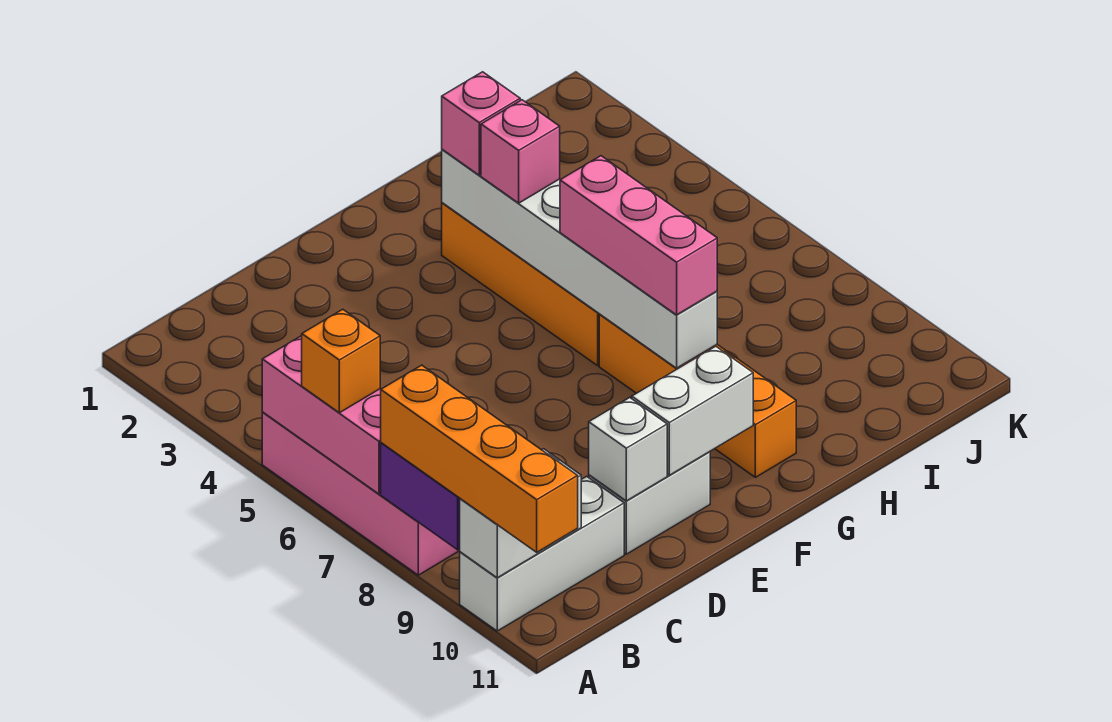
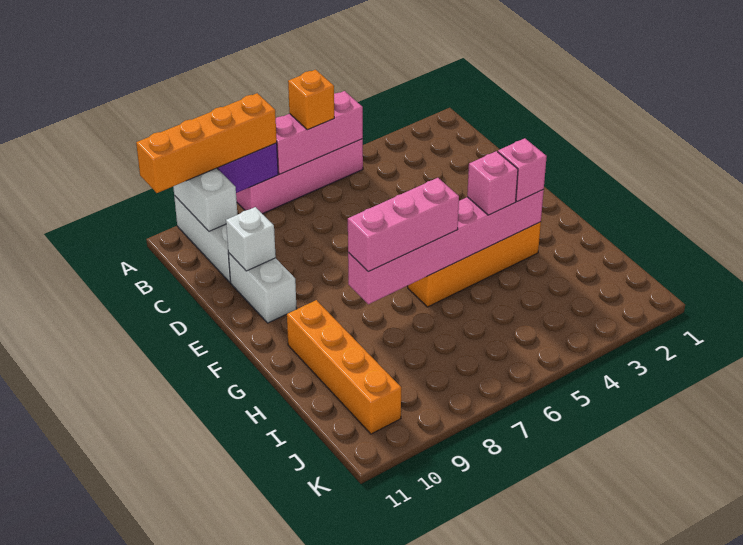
white 1x2 brick [632,346,753,475] -> none
white 1x6 brick [442,149,717,368] -> pink 1x6 brick [348,190,544,304]
orange 1x4 brick [599,315,796,477] -> orange 1x4 brick turned to [287,300,401,434]

